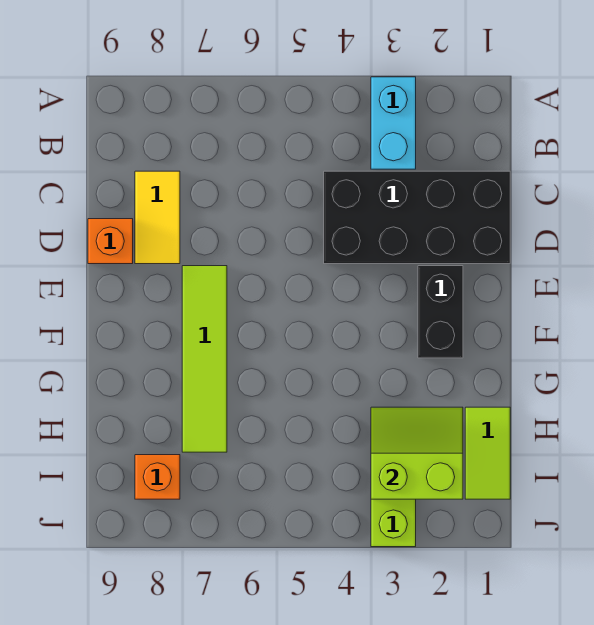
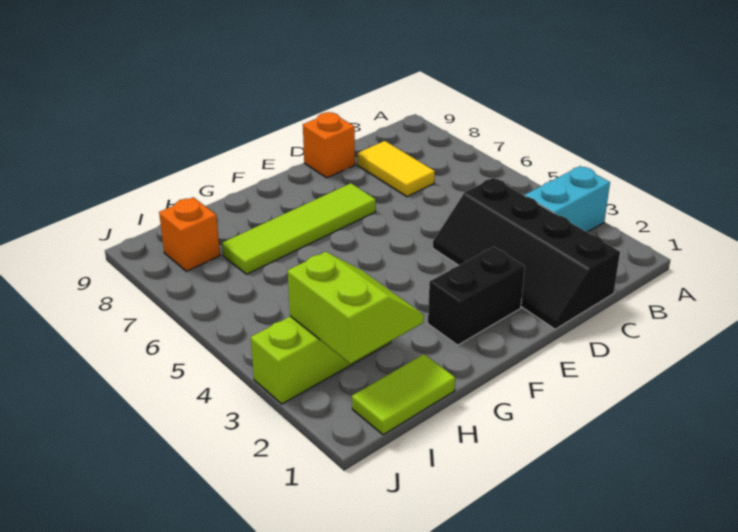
black 2x4 brick [324,171,510,264] -> black 2x4 slope [433,178,620,329]
yellow 1x2 tile [135,171,180,264] -> yellow 1x2 tile turned to [357,141,435,197]

